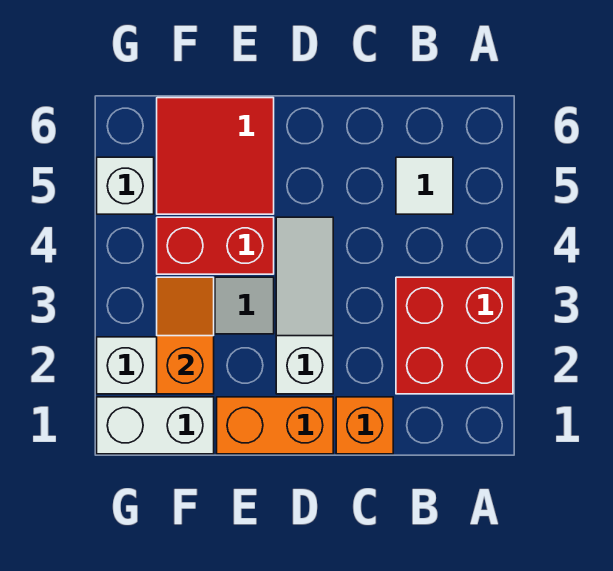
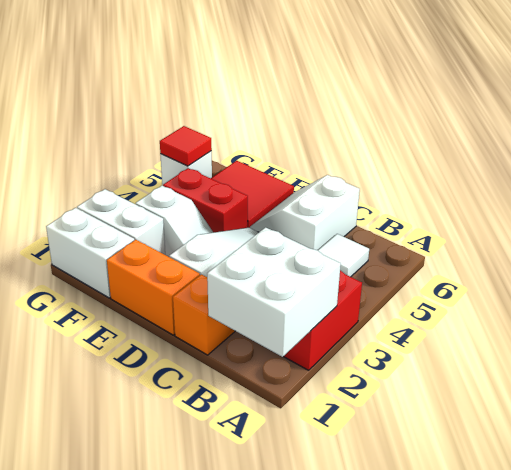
none -> white 2x2 brick [207,227,341,357]
none -> white 2x2 slope [250,175,360,250]
orange 1x2 slope [157,277,214,394] -> none
none -> red 1x1 tile [160,126,212,166]

